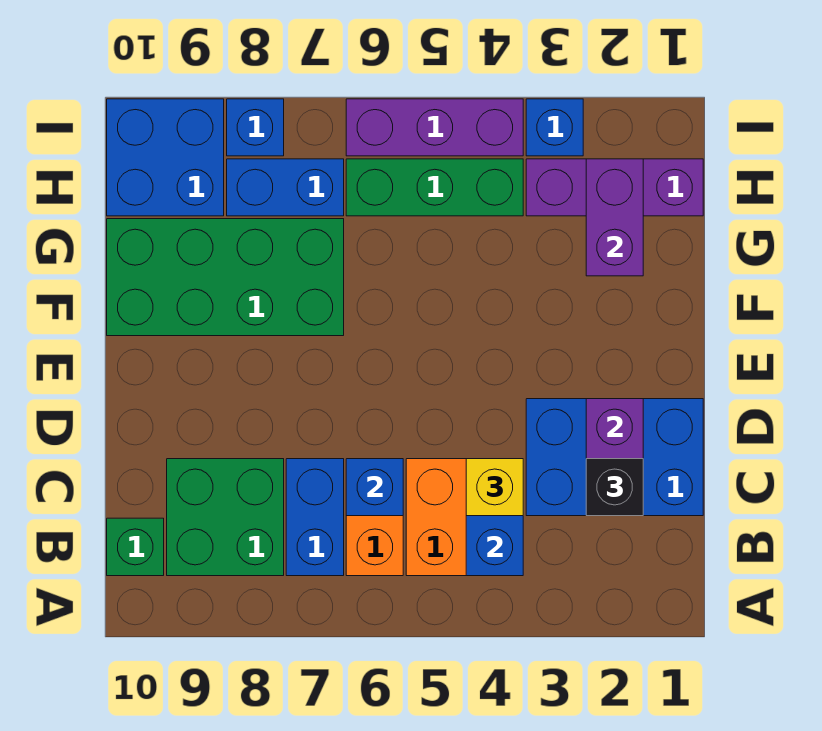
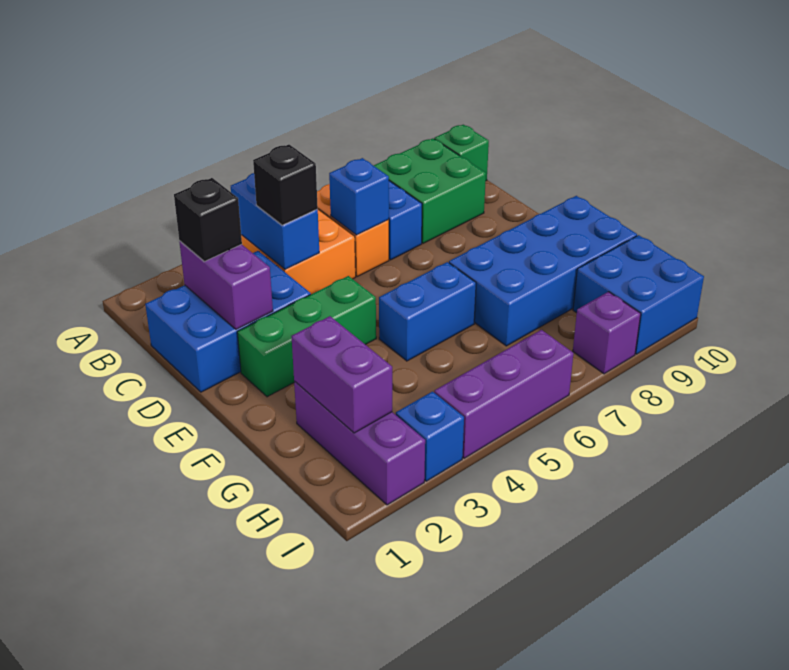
yellow 1x1 brick [466,459,523,516] -> black 1x1 brick [253,145,318,225]
green 2x4 brick [107,219,344,336] -> blue 2x4 brick [449,196,637,346]
purple 1x3 brick [526,159,703,216] -> purple 1x3 brick turned to [294,381,425,505]
green 1x3 brick [346,159,523,216] -> green 1x3 brick moved to [237,276,376,397]
blue 1x2 brick [227,159,344,216] -> blue 1x2 brick moved to [379,262,476,361]
blue 1x1 brick [227,99,284,156] -> purple 1x1 brick [573,292,641,374]

